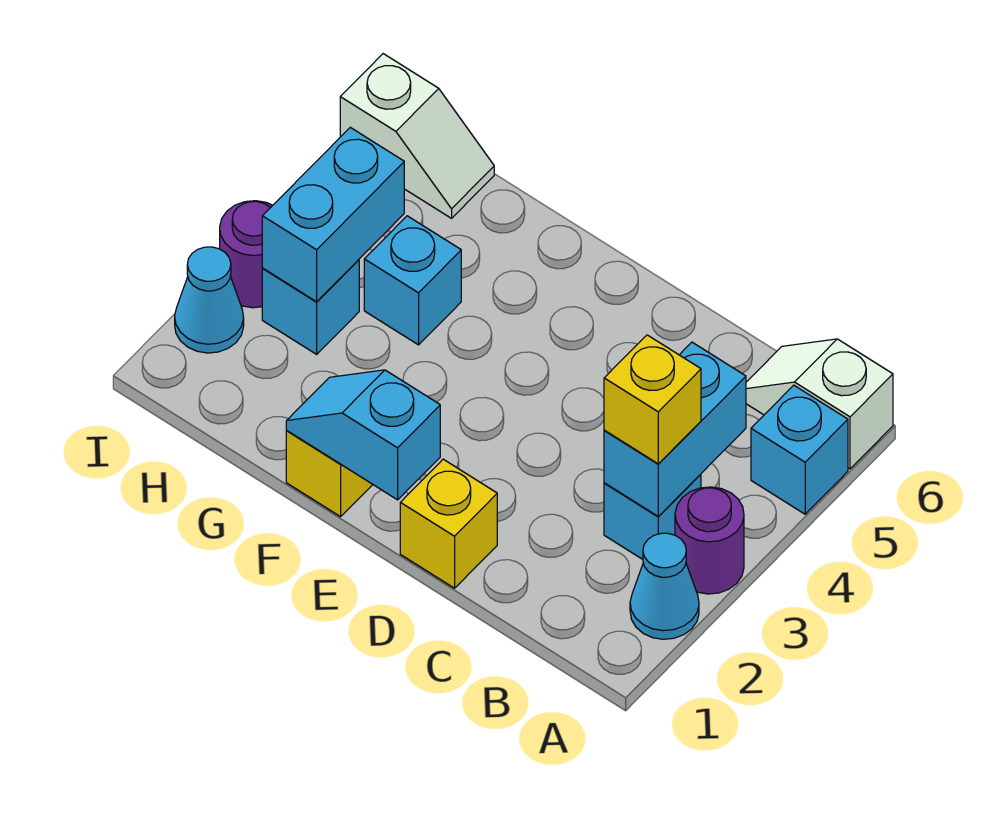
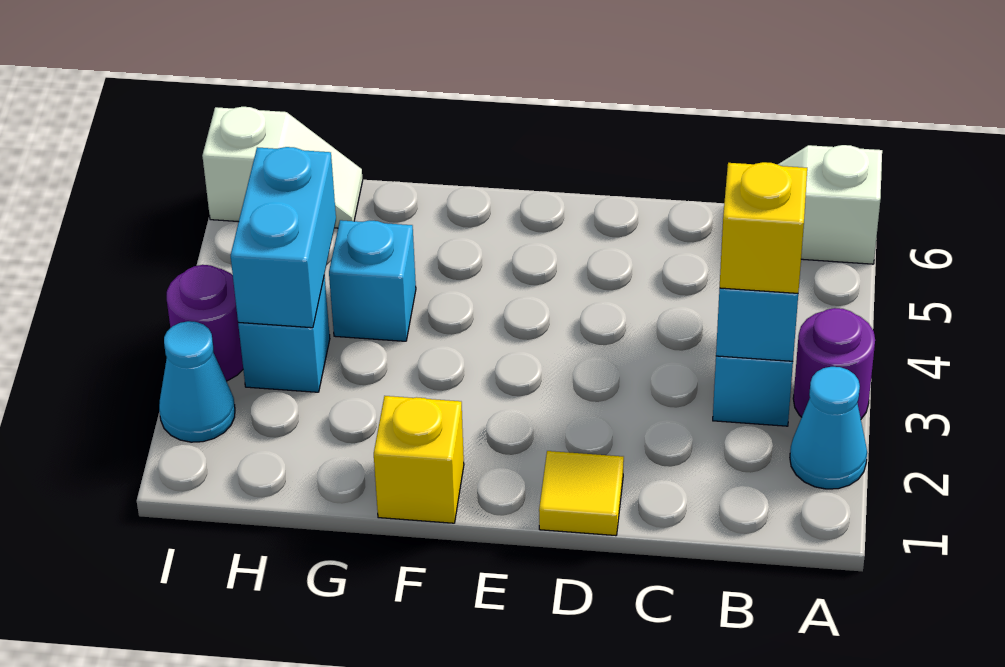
cyan 1x1 brick [751,385,848,514] -> none
yellow 1x1 brick [400,459,497,588] -> yellow 1x1 tile [539,451,624,536]
cyan 1x2 slope [286,370,440,500] -> none

